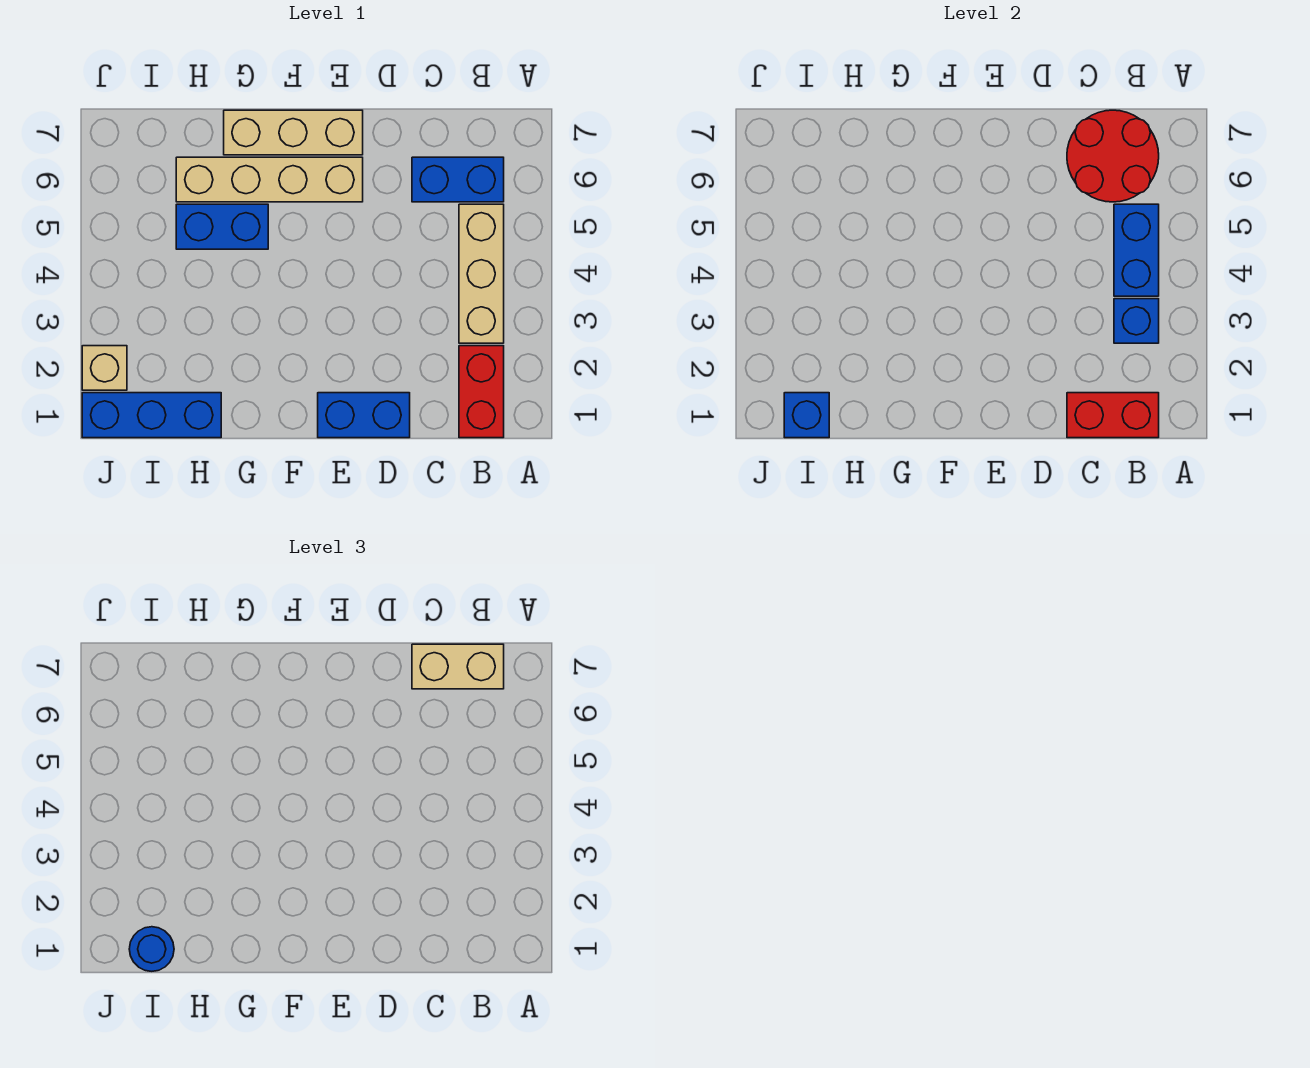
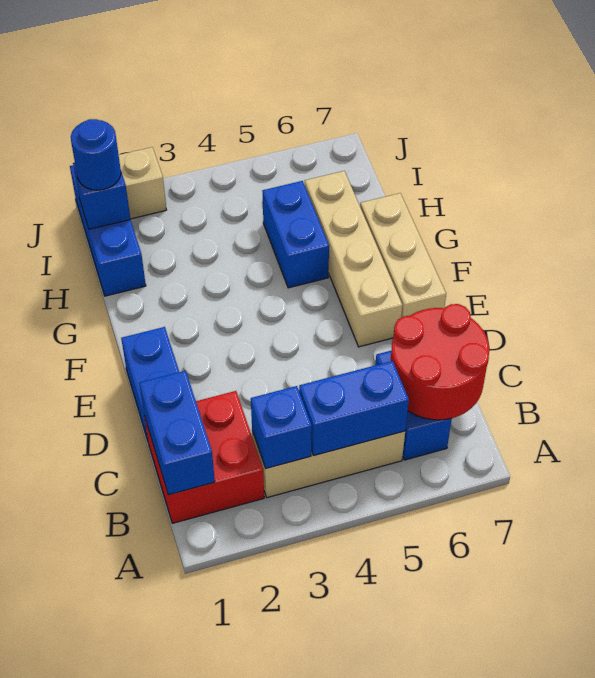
red 1x2 brick [459,346,504,438] -> red 2x2 brick [144,391,264,523]
red 1x2 brick [1067,393,1159,438] -> blue 1x2 brick [139,371,215,495]
tan 1x2 brick [412,644,504,689] -> none

